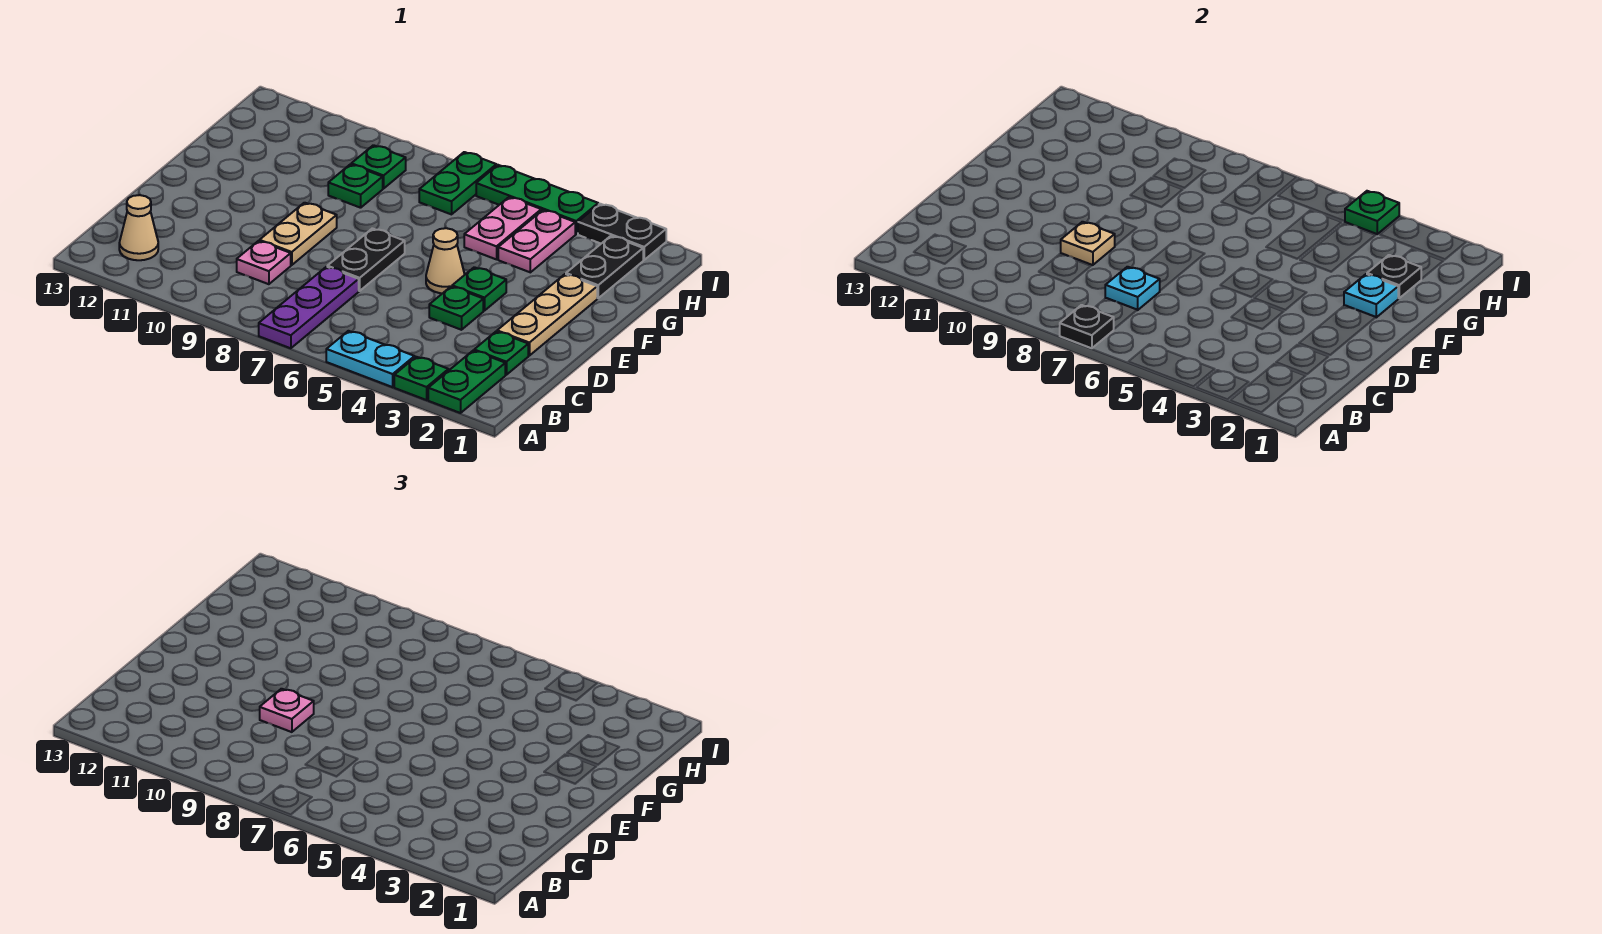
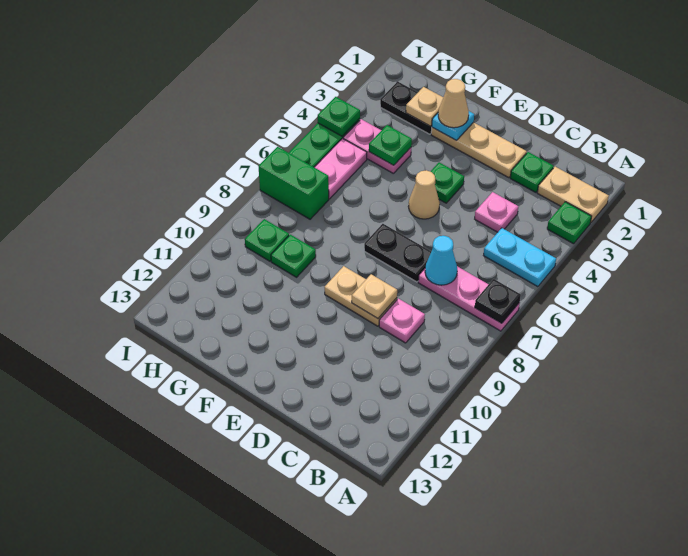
green 1x2 plate [428,351,505,413] -> tan 1x2 plate [537,167,609,222]
cyan 1x2 plate [326,331,415,387] -> cyan 1x2 plate turned to [484,228,556,287]
purple 1x3 plate [259,267,359,348] -> pink 1x3 plate [418,266,520,331]
tan 1x1 cone [119,195,158,260] -> tan 1x1 cone moved to [438,79,469,128]
cyan 1x1 plate [1105,267,1160,310] -> cyan 1x1 cone [425,236,457,285]
green 1x1 plate [429,286,483,330] -> green 1x1 plate moved to [369,125,412,165]
pink 1x1 plate [260,689,314,732] -> pink 1x1 plate moved to [475,192,518,232]
black 1x1 plate [1367,255,1421,298] -> tan 1x1 plate [406,87,443,126]
pink 1x2 plate [464,197,541,259] -> pink 1x2 plate turned to [314,139,367,199]
green 1x2 plate [419,152,496,214] -> green 1x2 brick [259,147,329,219]
black 1x2 plate [578,204,666,260] -> none

